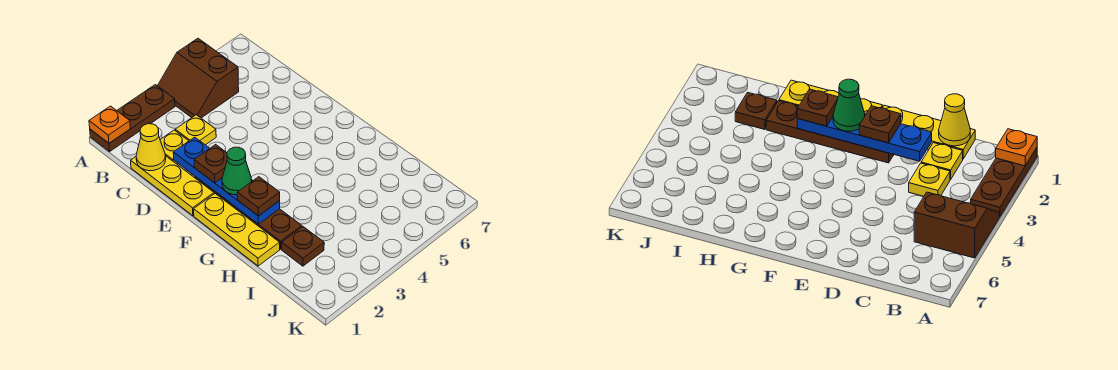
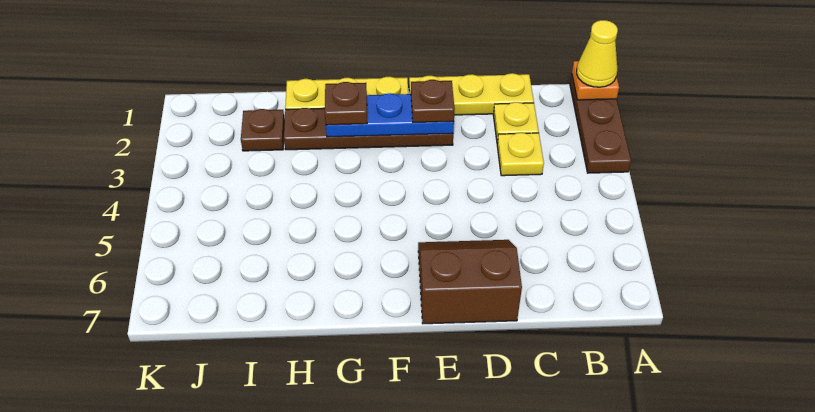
brown 2x2 slope [158,38,239,118] -> brown 2x2 slope moved to [418,240,522,324]
yellow 1x1 cone [136,124,166,171] -> yellow 1x1 cone moved to [577,20,618,87]
blue 1x4 plate [173,137,280,224] -> blue 1x3 plate [326,93,454,137]
green 1x1 cone [222,147,252,195] -> none

